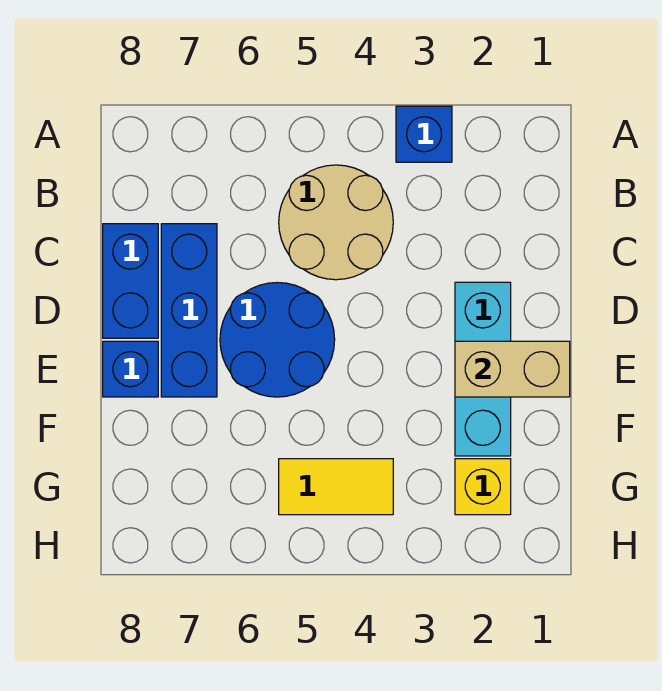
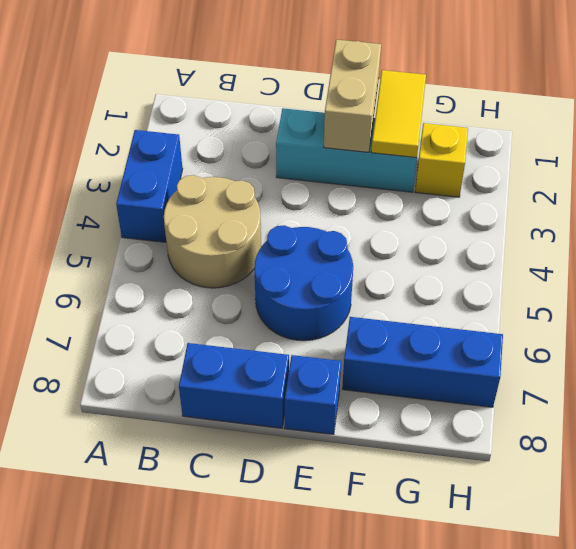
blue 1x1 brick [396,106,452,162] -> blue 1x2 brick [116,130,183,242]
blue 1x3 brick [161,224,217,397] -> blue 1x3 brick moved to [342,317,503,407]
yellow 1x2 tile [279,459,393,515] -> yellow 1x2 tile moved to [371,70,426,158]

